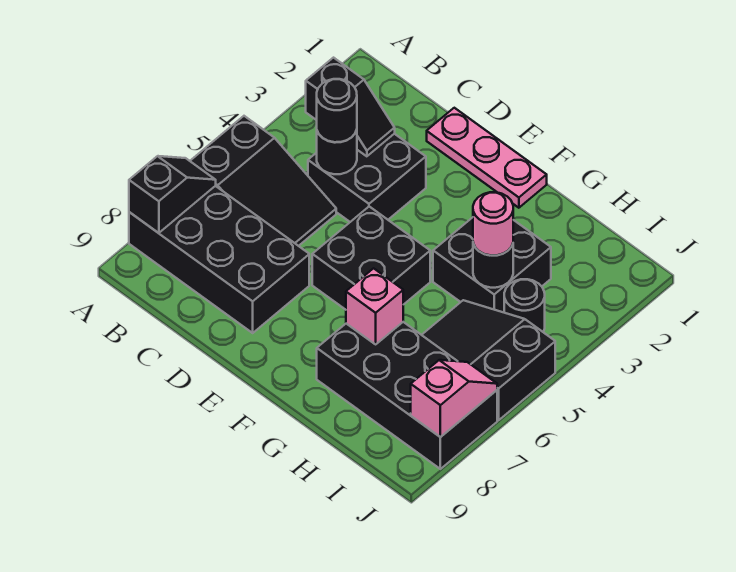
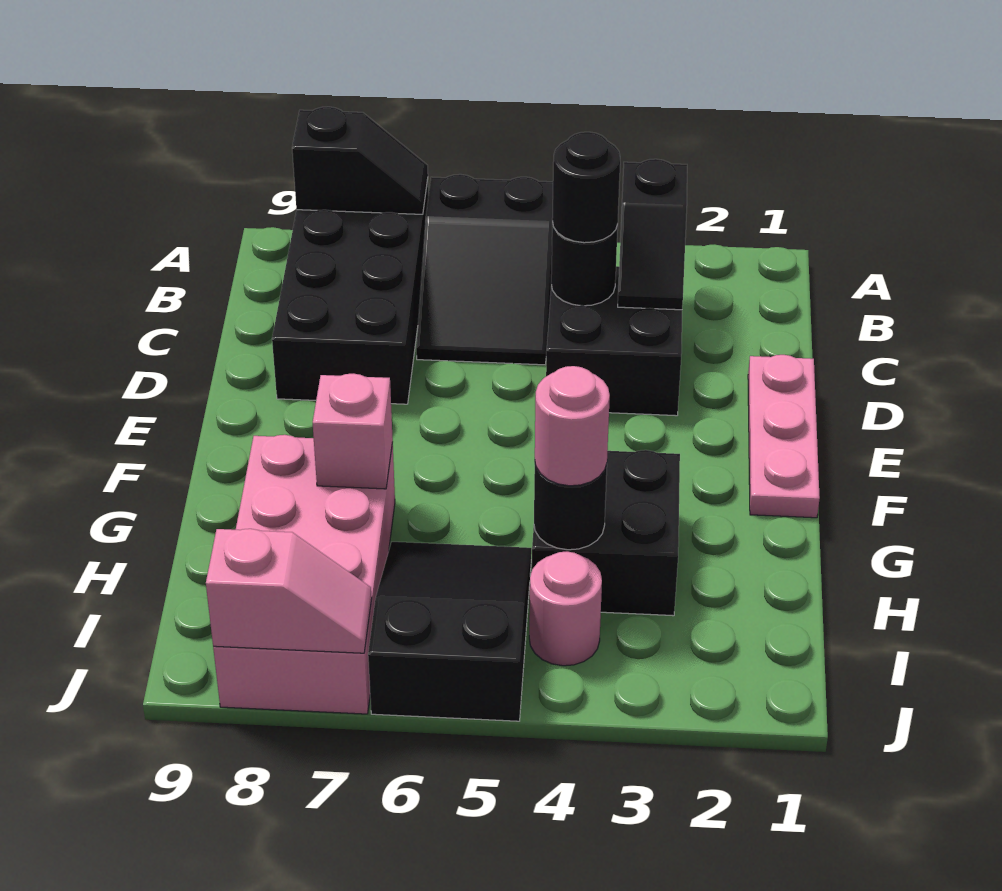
black 2x2 brick [312,207,430,310] -> none
black 2x4 brick [317,322,497,469] -> pink 2x4 brick [213,435,395,714]
black 1x1 round brick [504,279,545,332] -> pink 1x1 round brick [529,552,602,666]

